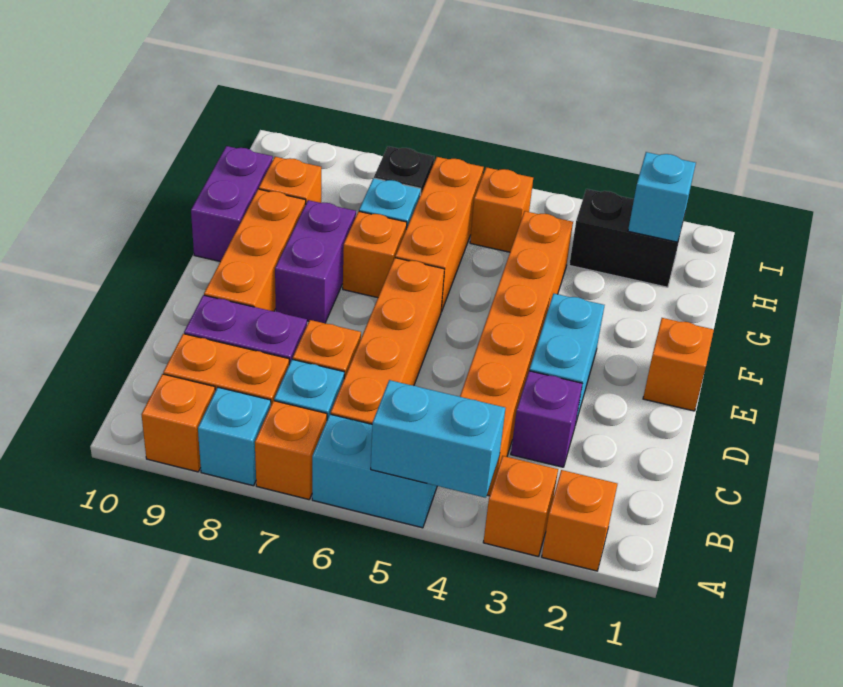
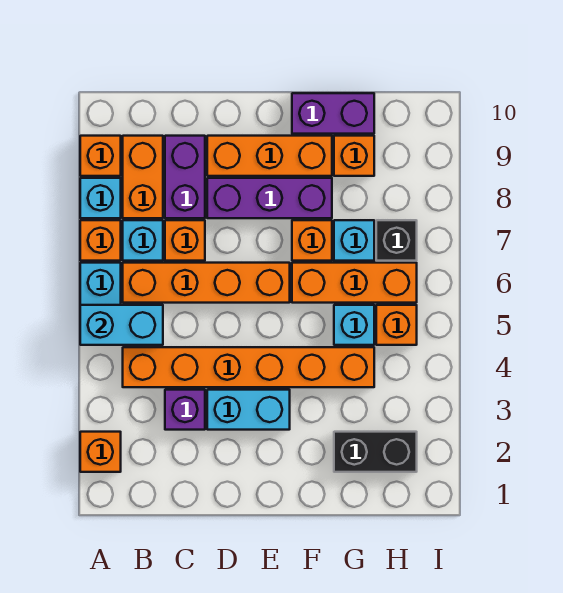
orange 1x1 brick [483,456,558,557] -> none
cyan 1x2 brick [371,380,505,498] -> cyan 1x2 brick turned to [80,305,163,345]
orange 1x1 brick [643,318,714,411] -> none
purple 1x2 brick [275,200,356,323] -> purple 1x3 brick [207,178,332,218]
black 1x2 brick [569,189,684,287] -> black 1x2 brick turned to [334,432,417,472]
cyan 1x1 brick [628,152,696,242] -> cyan 1x1 brick moved to [334,305,374,345]

